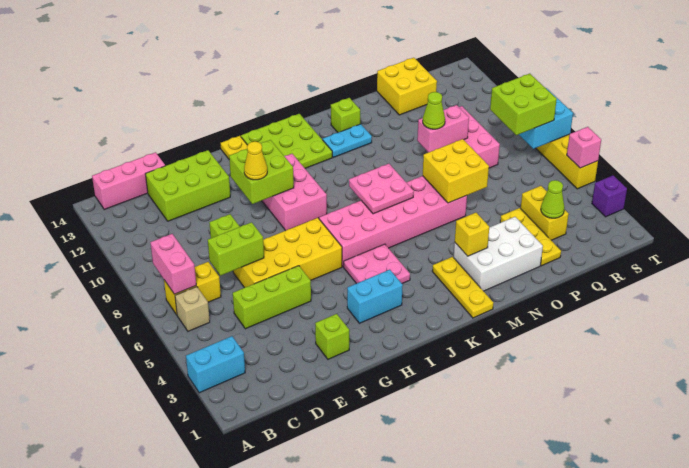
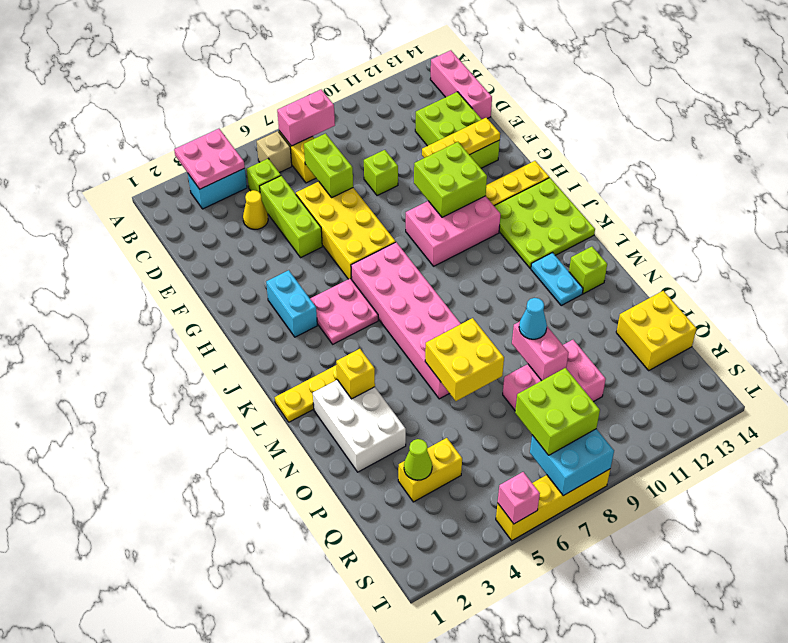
cyan 1x2 brick [186,336,245,393] -> cyan 1x2 brick turned to [188,168,247,209]
lime 1x1 brick [315,314,349,359] -> lime 1x1 brick moved to [247,159,281,193]
yellow 1x1 cone [244,141,267,180] -> yellow 1x1 cone moved to [243,190,268,229]
pink 2x2 plate [349,164,414,214] -> pink 2x2 plate moved to [174,129,245,189]
lime 1x1 cone [423,92,445,129] -> cyan 1x1 cone [519,298,547,339]
yellow 1x3 plate [500,208,561,266] -> yellow 1x3 plate moved to [422,118,500,158]
purple 1x1 brick [592,175,627,217] -> none

